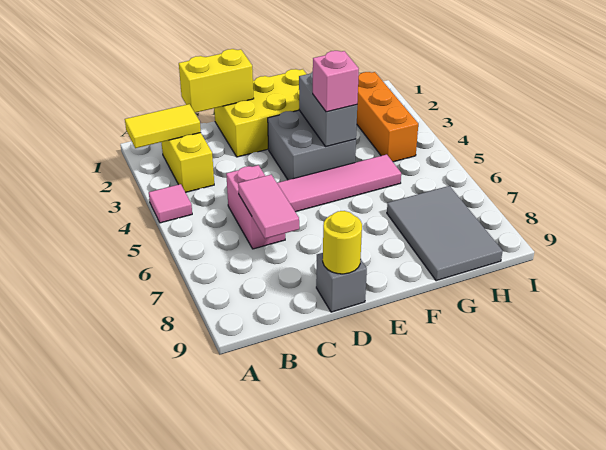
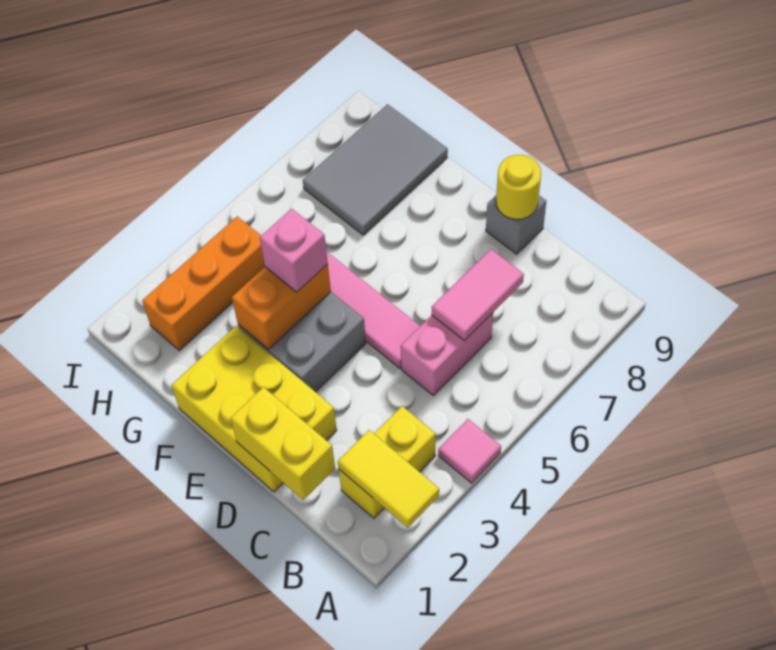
grey 1x2 brick [299,71,357,147] -> orange 1x2 brick [232,264,331,349]

